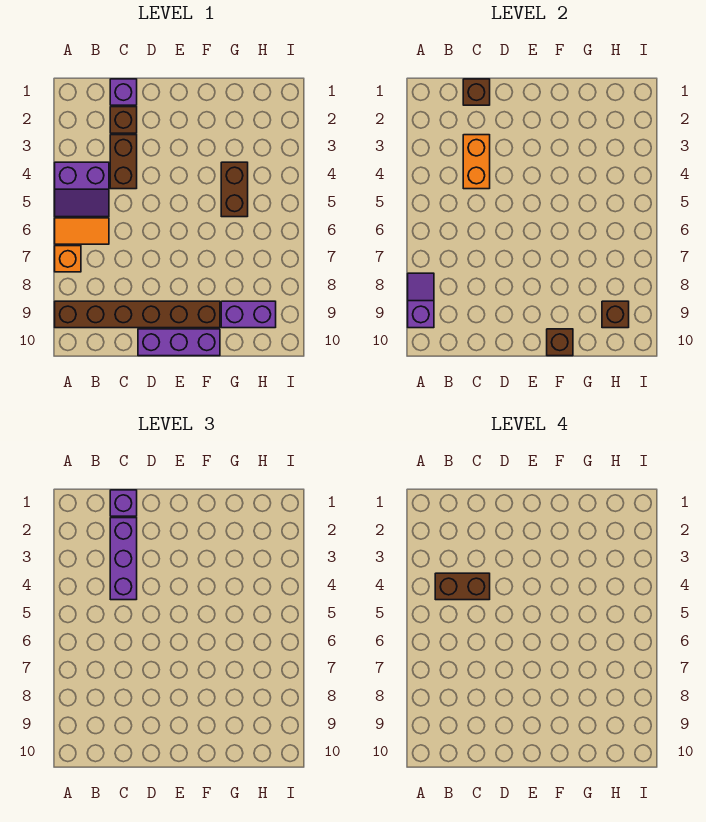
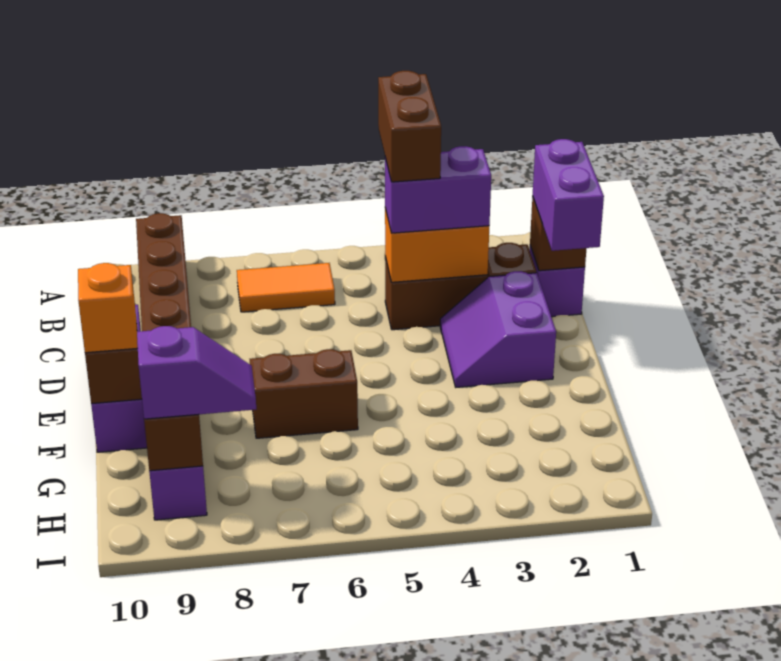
purple 2x2 slope [55,162,109,217] -> purple 2x2 slope moved to [440,271,556,387]
orange 1x2 tile [55,218,109,244] -> orange 1x2 tile turned to [237,263,335,312]
orange 1x1 brick [55,246,81,272] -> orange 1x1 brick moved to [78,263,138,353]
purple 1x2 slope [408,273,434,328] -> purple 1x2 slope moved to [137,326,256,419]
purple 1x1 brick [110,490,137,516] -> purple 1x2 brick [533,139,604,251]
purple 1x3 brick [110,518,137,600] -> purple 1x2 brick [385,146,491,233]
brown 1x2 brick [221,162,248,217] -> brown 1x2 brick moved to [250,349,358,438]

